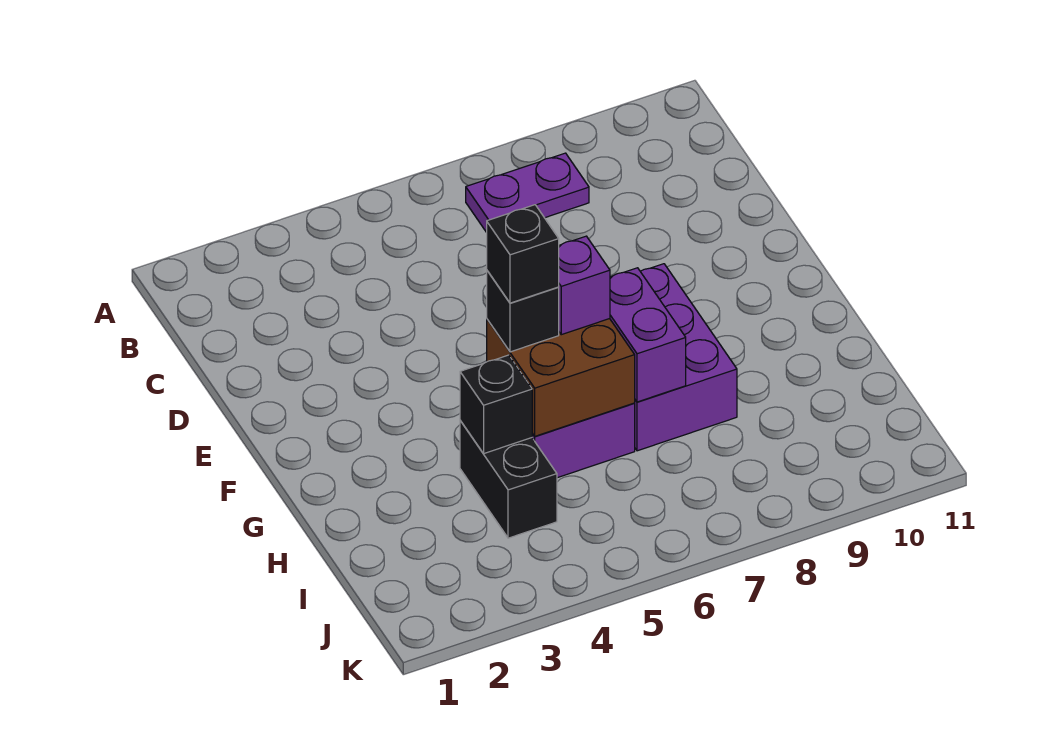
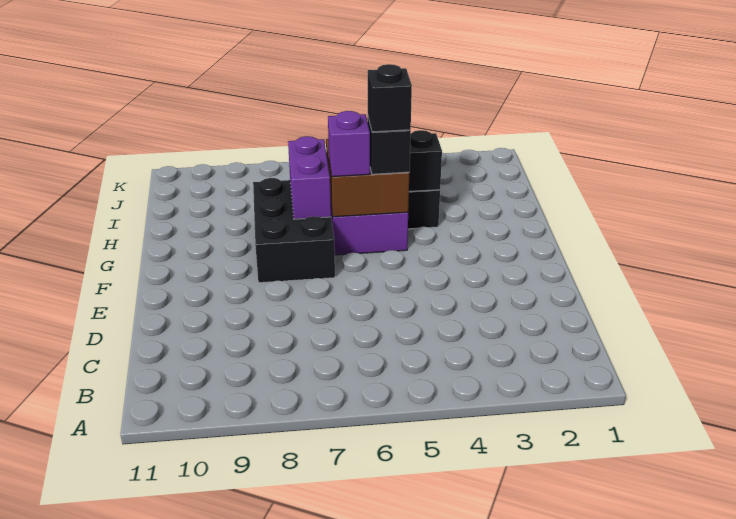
purple 1x2 plate [466,153,589,232] -> none
purple 2x3 brick [634,264,737,451] -> black 2x3 brick [253,178,335,283]

